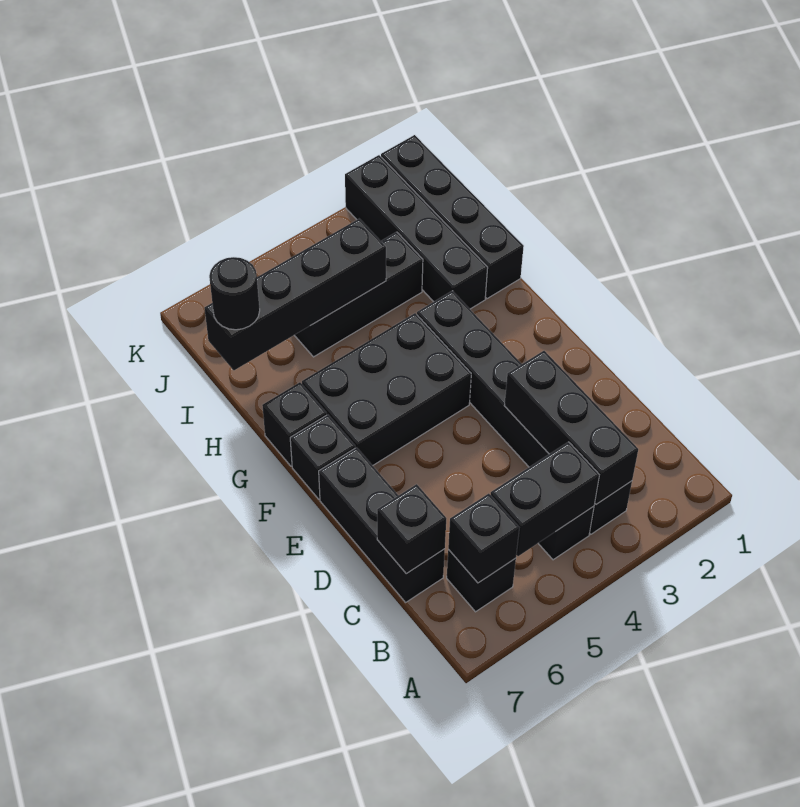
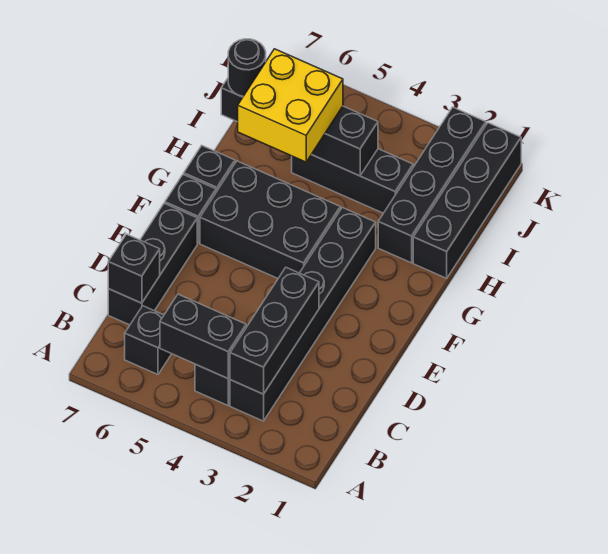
black 1x1 brick [448,494,519,583] -> none
none -> yellow 2x2 brick [238,49,343,162]

